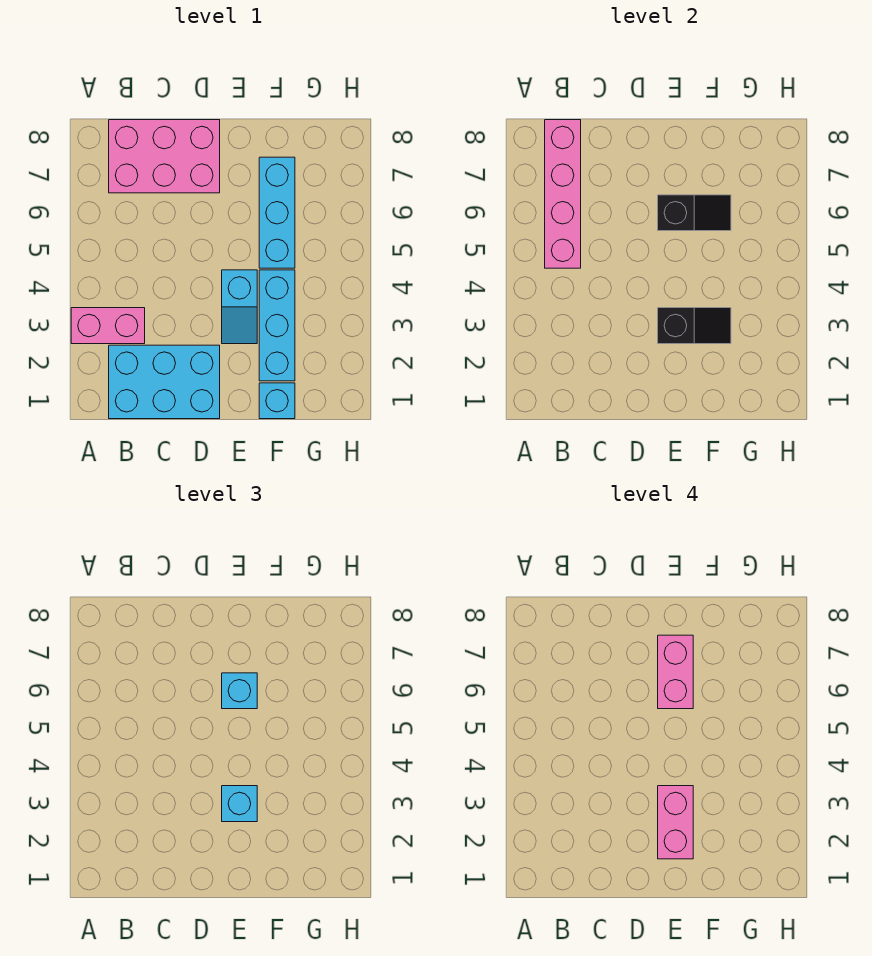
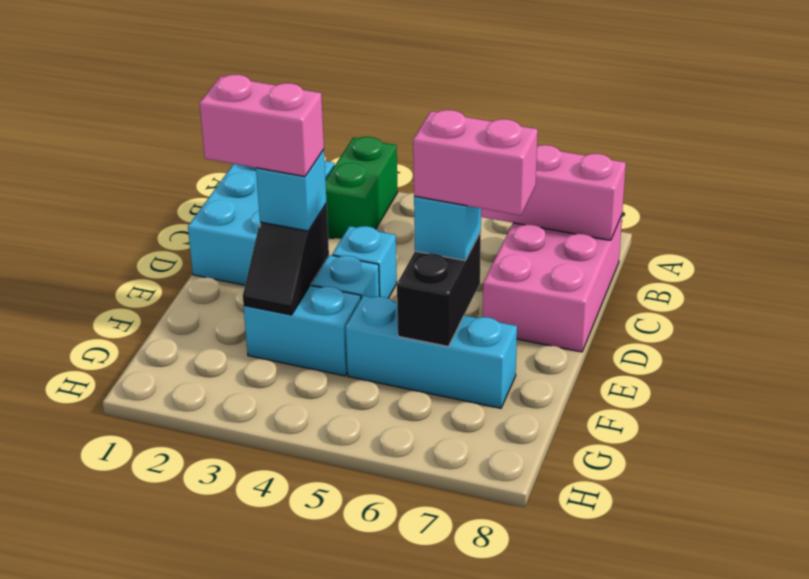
pink 1x2 brick [71,308,145,344] -> green 1x2 brick [325,137,398,239]
black 1x2 slope [658,195,731,231] -> black 1x2 brick [397,232,481,346]
cyan 1x1 brick [259,383,295,419] -> cyan 1x1 brick moved to [332,226,397,298]
cyan 1x3 brick [259,270,295,381] -> cyan 1x2 brick [244,285,361,376]

